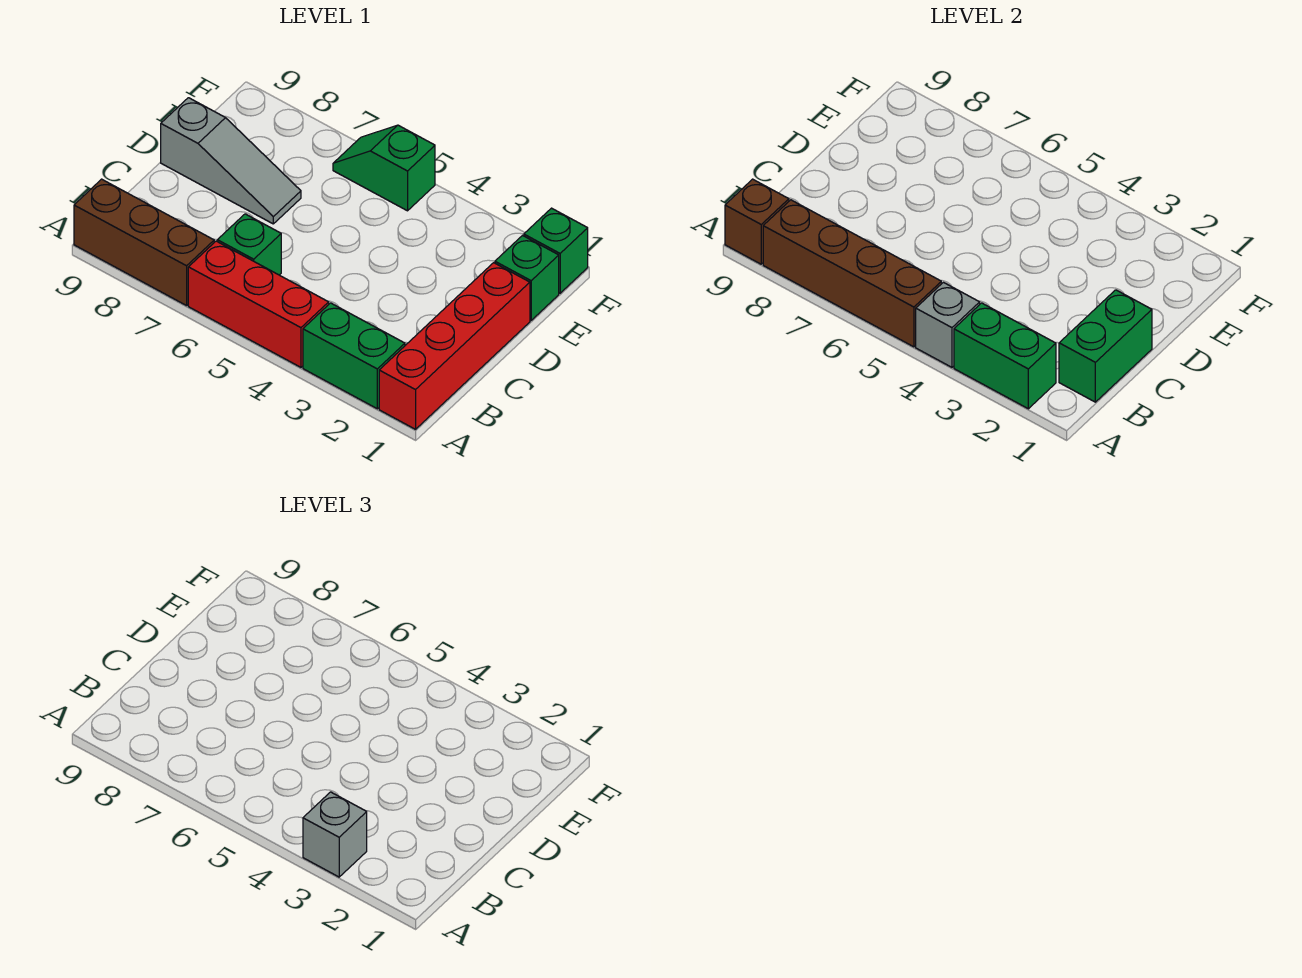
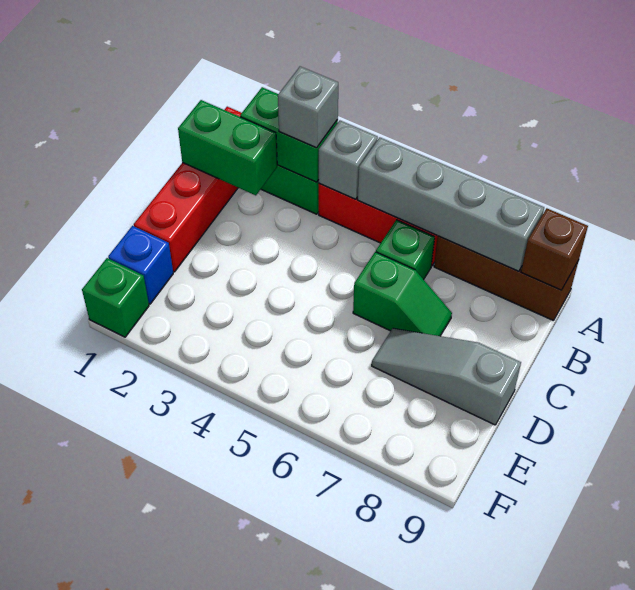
brown 1x4 brick [763,200,941,347] -> grey 1x4 brick [358,137,544,271]
green 1x2 brick [1059,290,1152,402] -> green 1x2 brick turned to [178,100,277,195]
green 1x1 brick [495,236,559,320] -> blue 1x1 brick [108,226,173,304]
green 1x2 slope [333,125,435,211] -> green 1x2 slope moved to [353,252,452,336]

